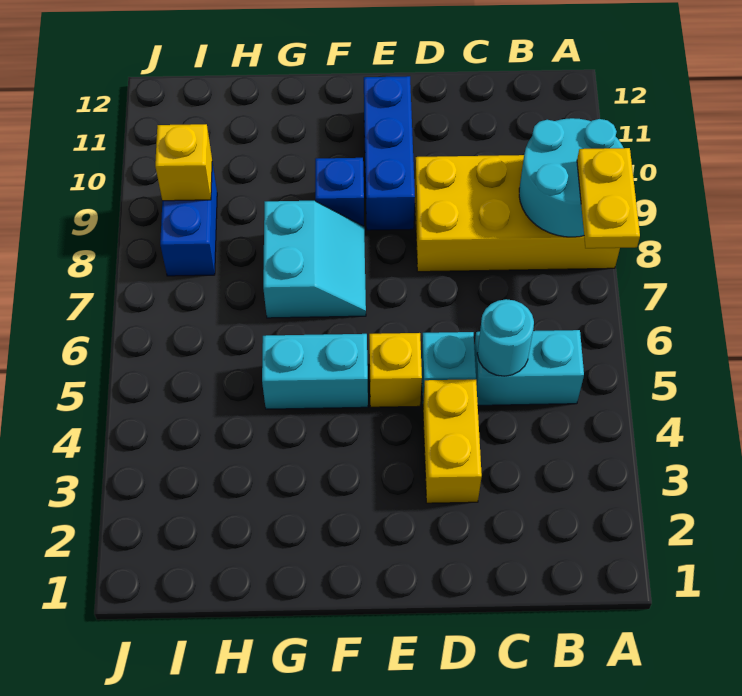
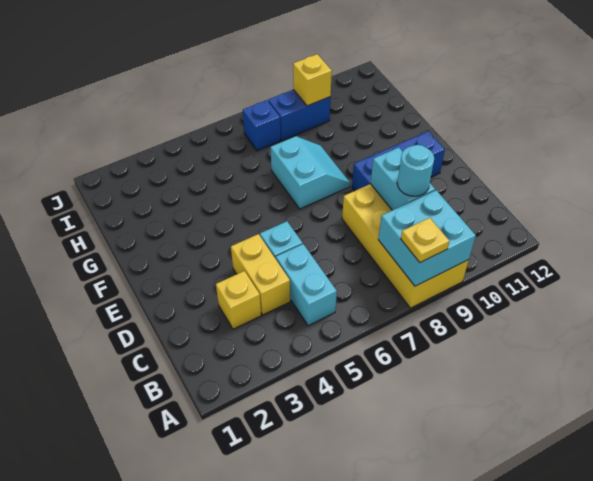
yellow 1x2 plate [577,148,640,248] -> yellow 1x1 plate [401,218,449,262]
cyan 2x2 round brick [519,118,623,237] -> cyan 2x2 brick [378,190,476,286]
cyan 1x1 round brick [477,299,534,376] -> cyan 1x1 round brick moved to [397,145,434,196]
yellow 1x2 brick [423,379,482,503] -> yellow 1x2 brick turned to [231,234,290,315]
yellow 1x1 brick [369,333,422,407] -> yellow 1x1 brick moved to [216,271,261,329]
cyan 1x2 brick [262,334,368,409] -> cyan 1x2 brick moved to [370,147,435,210]
cyan 2x2 slope [263,201,366,318] -> cyan 2x2 slope turned to [271,136,350,209]
blue 1x1 brick [315,158,364,226] -> blue 1x1 brick moved to [243,100,281,151]

